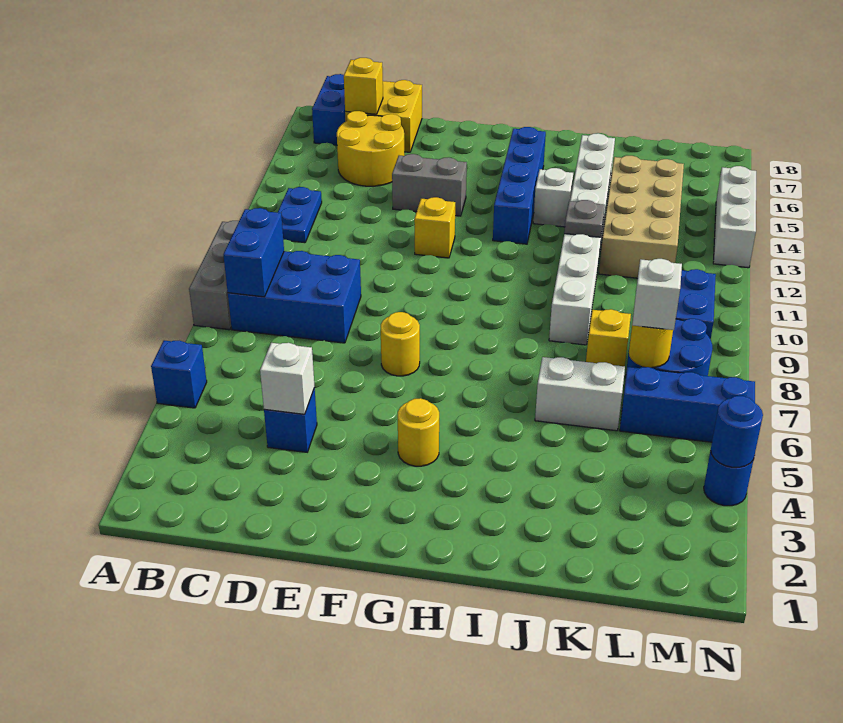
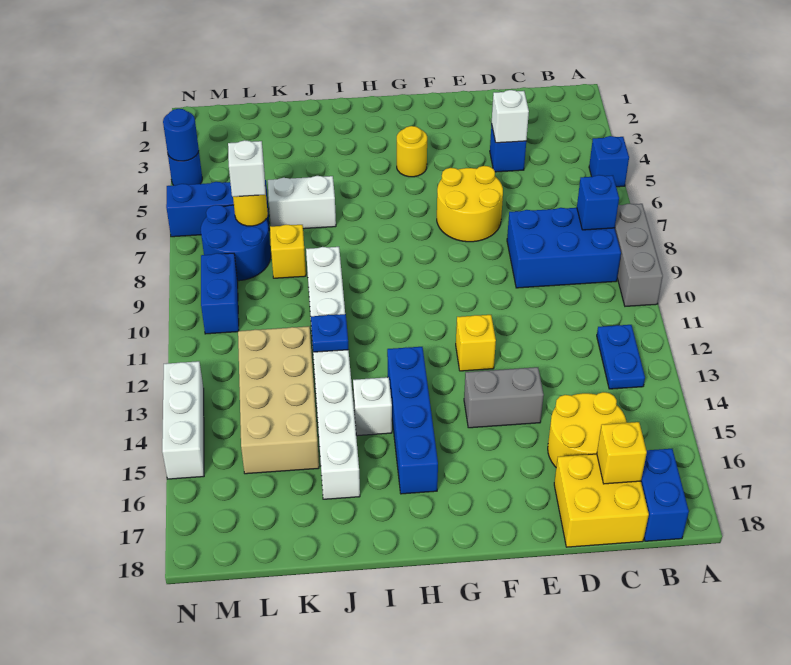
blue 1x2 brick [223,208,284,297] -> blue 1x1 brick [577,175,619,230]
yellow 1x1 round brick [381,312,420,376] -> yellow 2x2 round brick [437,166,503,242]
grey 1x1 plate [564,200,605,237] -> blue 1x1 plate [311,314,349,352]

